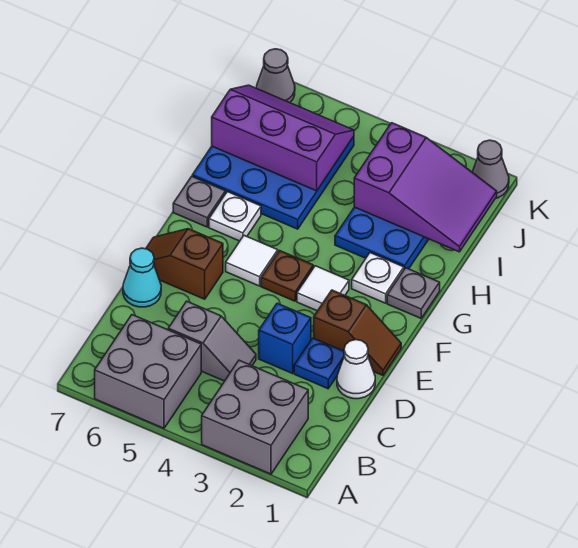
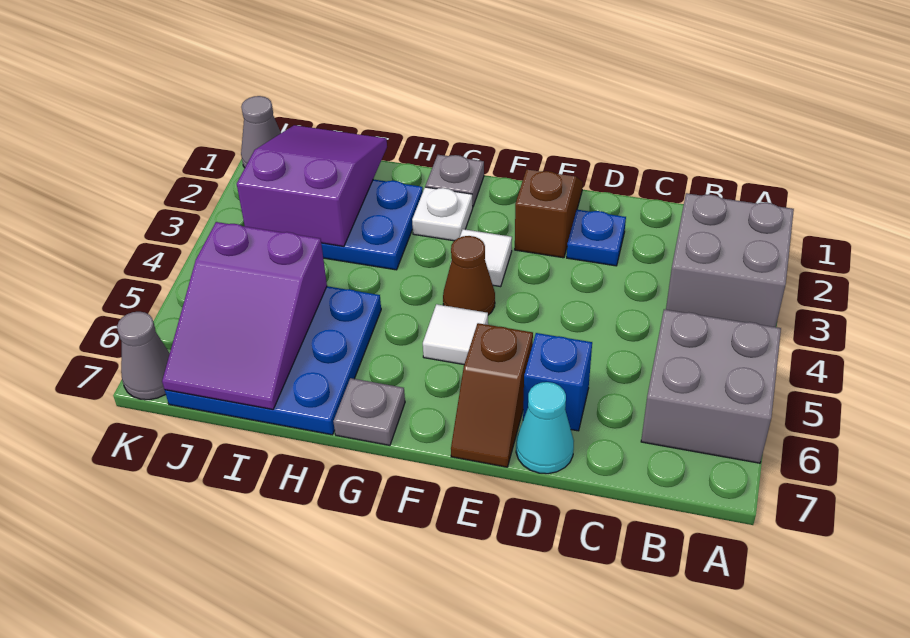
grey 1x2 slope [168,301,256,381] -> none
white 1x1 cone [337,340,375,399] -> none
blue 1x1 brick [259,303,311,373] -> blue 1x1 brick moved to [523,333,592,431]
brown 1x1 plate [261,251,313,301] -> brown 1x1 cone [443,236,495,315]
white 1x1 plate [209,192,261,241] -> none
purple 2x3 slope [212,85,354,191] -> purple 2x3 slope turned to [162,222,327,409]

